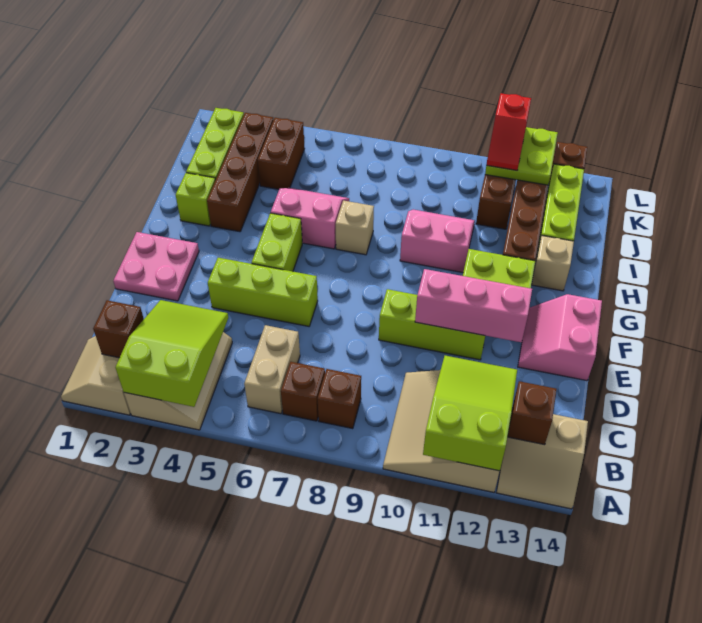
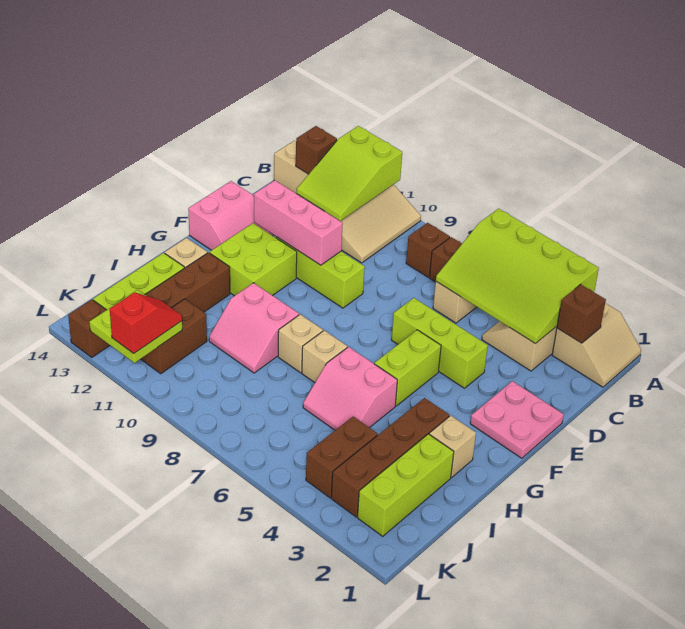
lime 2x3 slope [115,300,228,407] -> lime 3x4 slope [436,209,599,343]
lime 1x1 brick [176,173,215,226] -> tan 1x1 brick [429,416,476,477]
none -> tan 1x1 brick [278,314,323,373]

